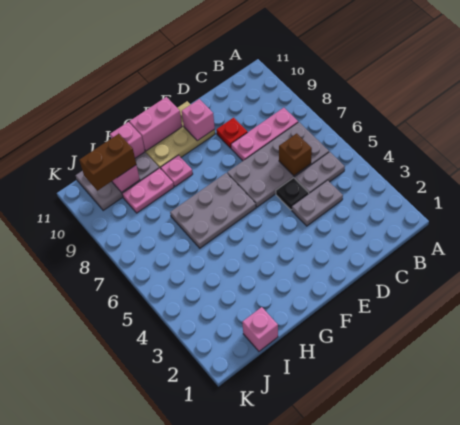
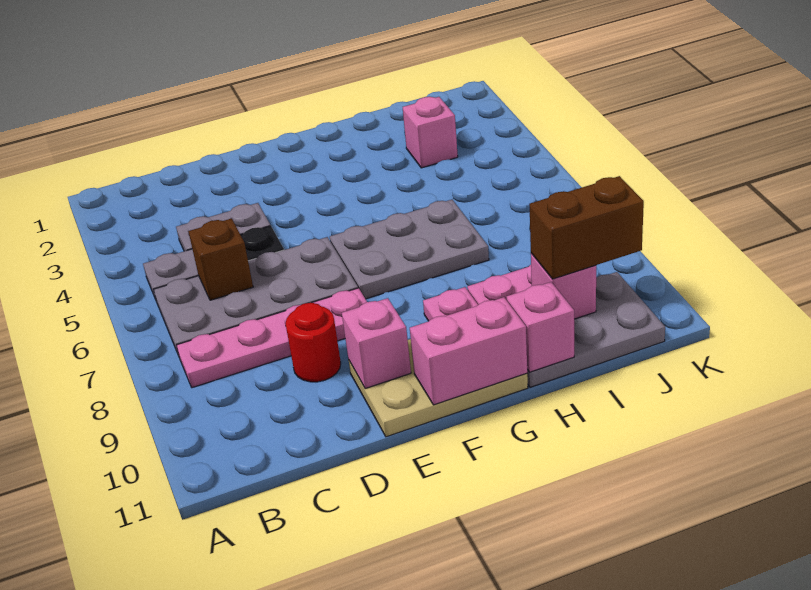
pink 1x3 plate [231,108,298,161] -> pink 1x4 plate [176,288,367,388]
red 1x1 plate [216,118,248,148] -> red 1x1 round brick [285,303,341,382]
pink 1x1 brick [242,307,278,351] -> pink 1x1 brick moved to [403,97,458,168]

